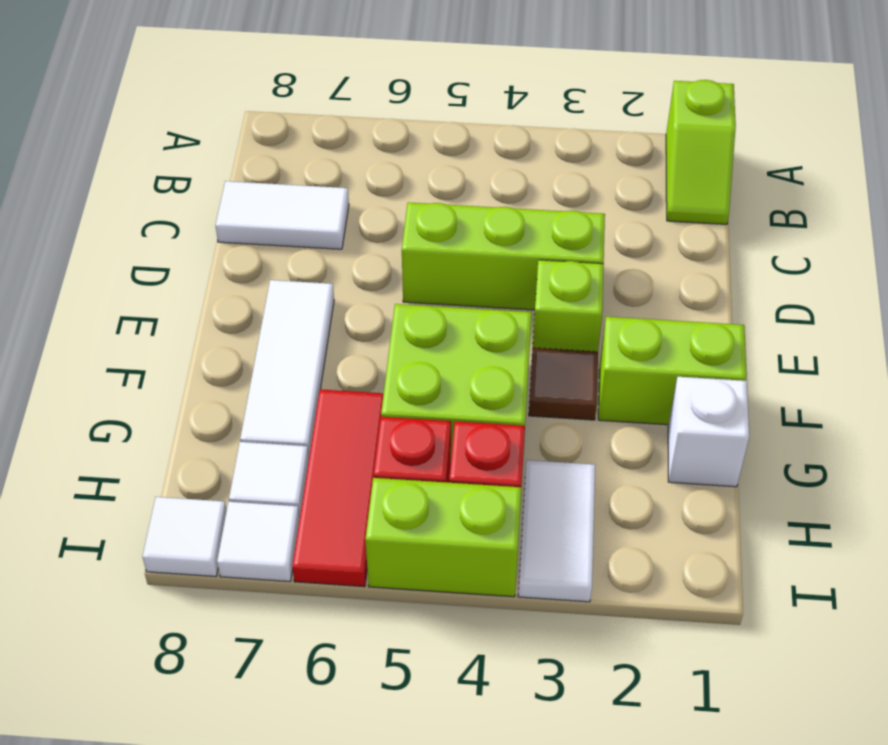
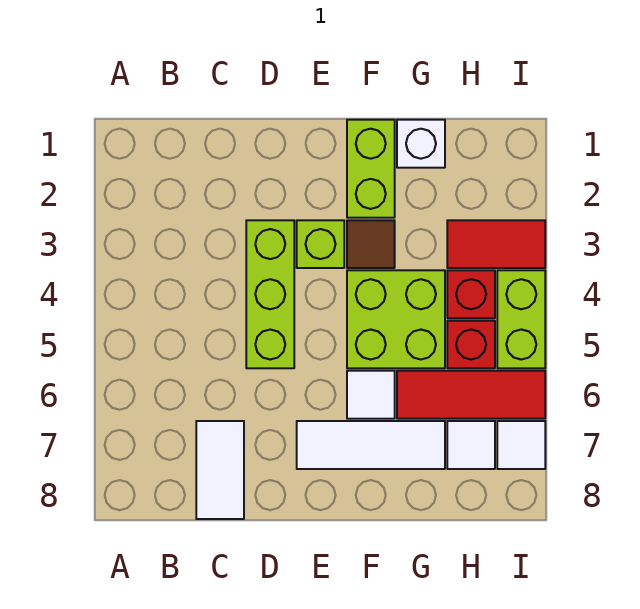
lime 1x2 slope [666,80,736,224] -> none
white 1x2 tile [518,460,595,602] -> red 1x2 tile [447,220,545,268]
white 1x1 tile [142,497,227,577] -> white 1x1 tile moved to [347,371,395,419]

